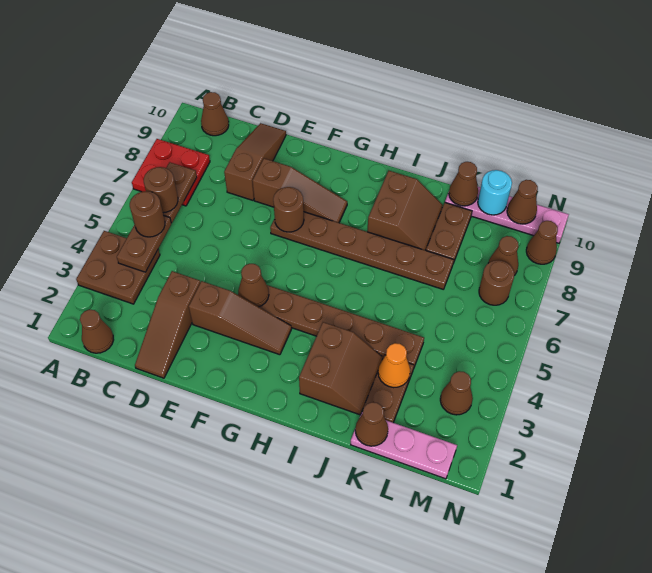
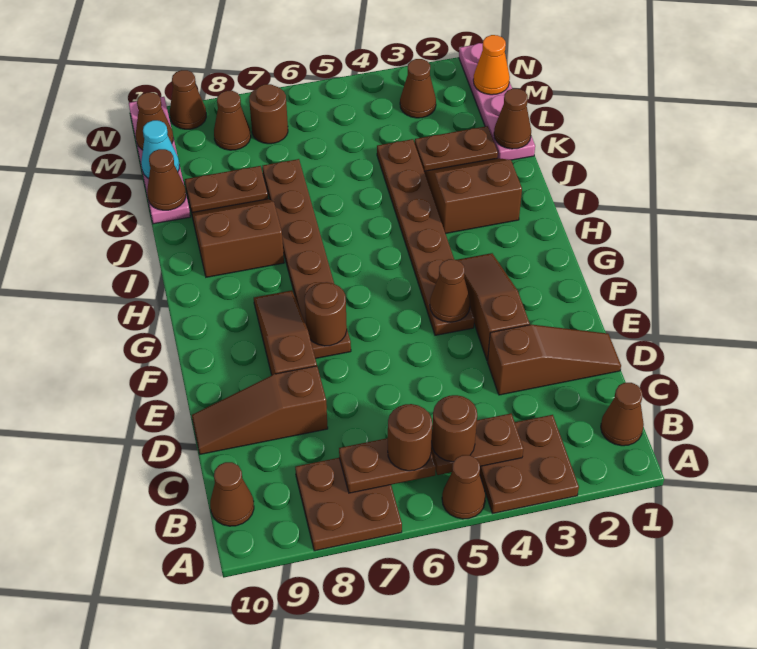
none -> brown 1x1 cone [442,455,486,519]
red 2x2 plate [132,139,210,206] -> brown 2x2 plate [295,458,402,551]
pink 1x3 plate [351,412,457,479] -> pink 1x4 plate [459,43,535,160]
orange 1x1 cone [378,343,410,388] -> orange 1x1 cone moved to [473,35,510,95]
cyan 1x1 round brick [478,170,512,215] -> cyan 1x1 cone [141,120,179,178]

